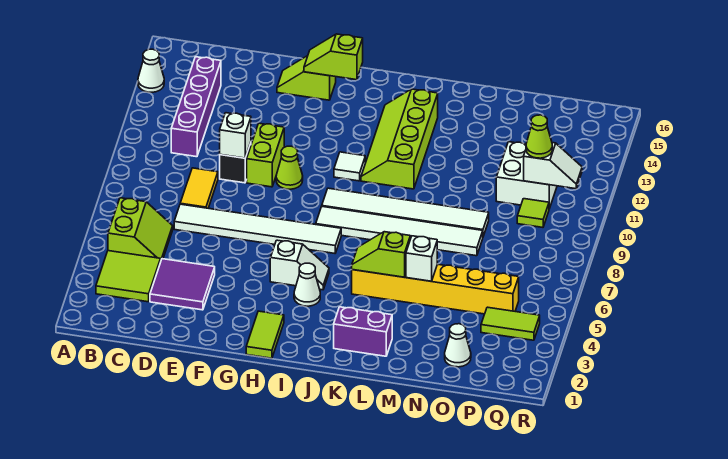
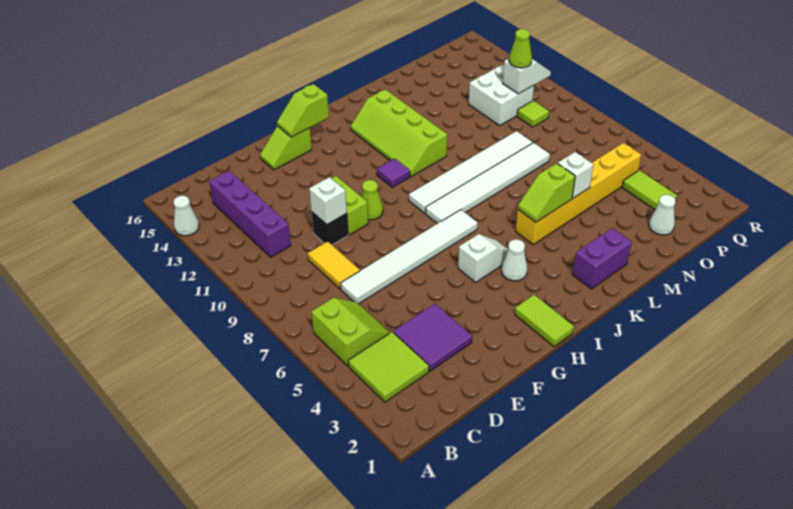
white 1x1 tile [334,152,365,181] -> purple 1x1 tile [377,159,410,187]
lime 1x2 tile [481,307,540,340] -> lime 1x2 tile turned to [622,170,677,210]

